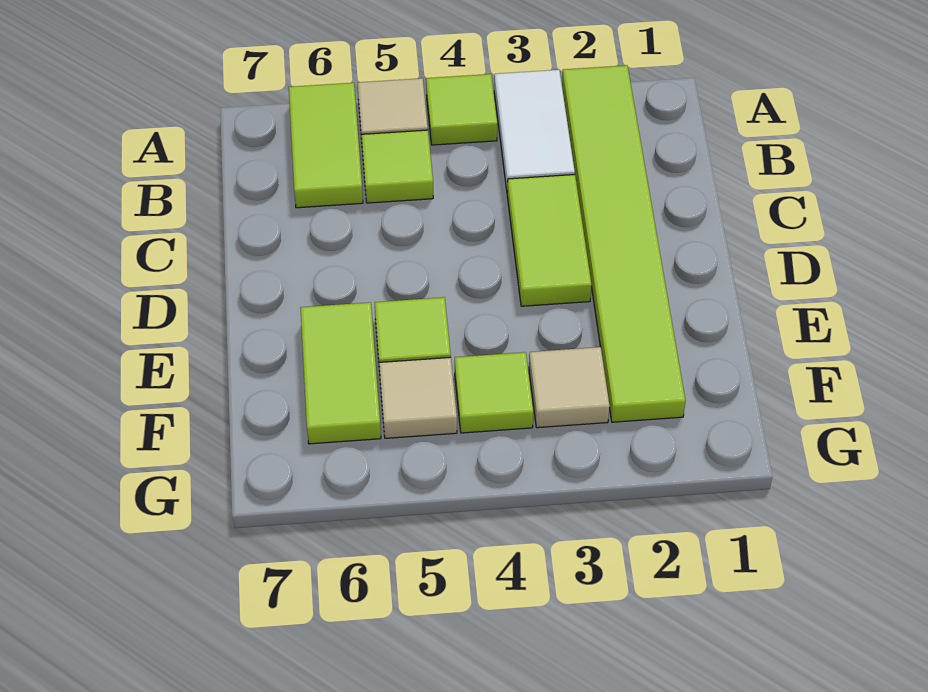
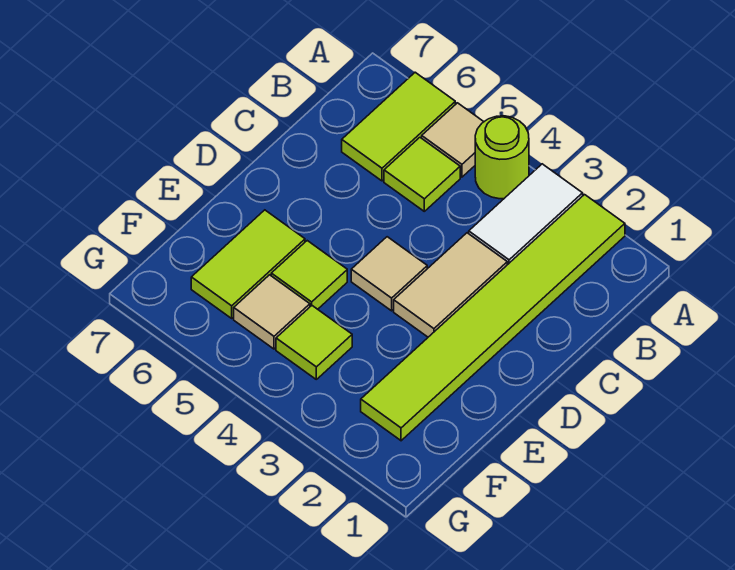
lime 1x1 tile [426,74,497,145] -> lime 1x1 round brick [475,116,529,199]
lime 1x2 tile [507,175,591,306] -> tan 1x2 tile [394,233,507,337]
tan 1x1 tile [529,347,610,428] -> tan 1x1 tile moved to [351,237,427,311]

